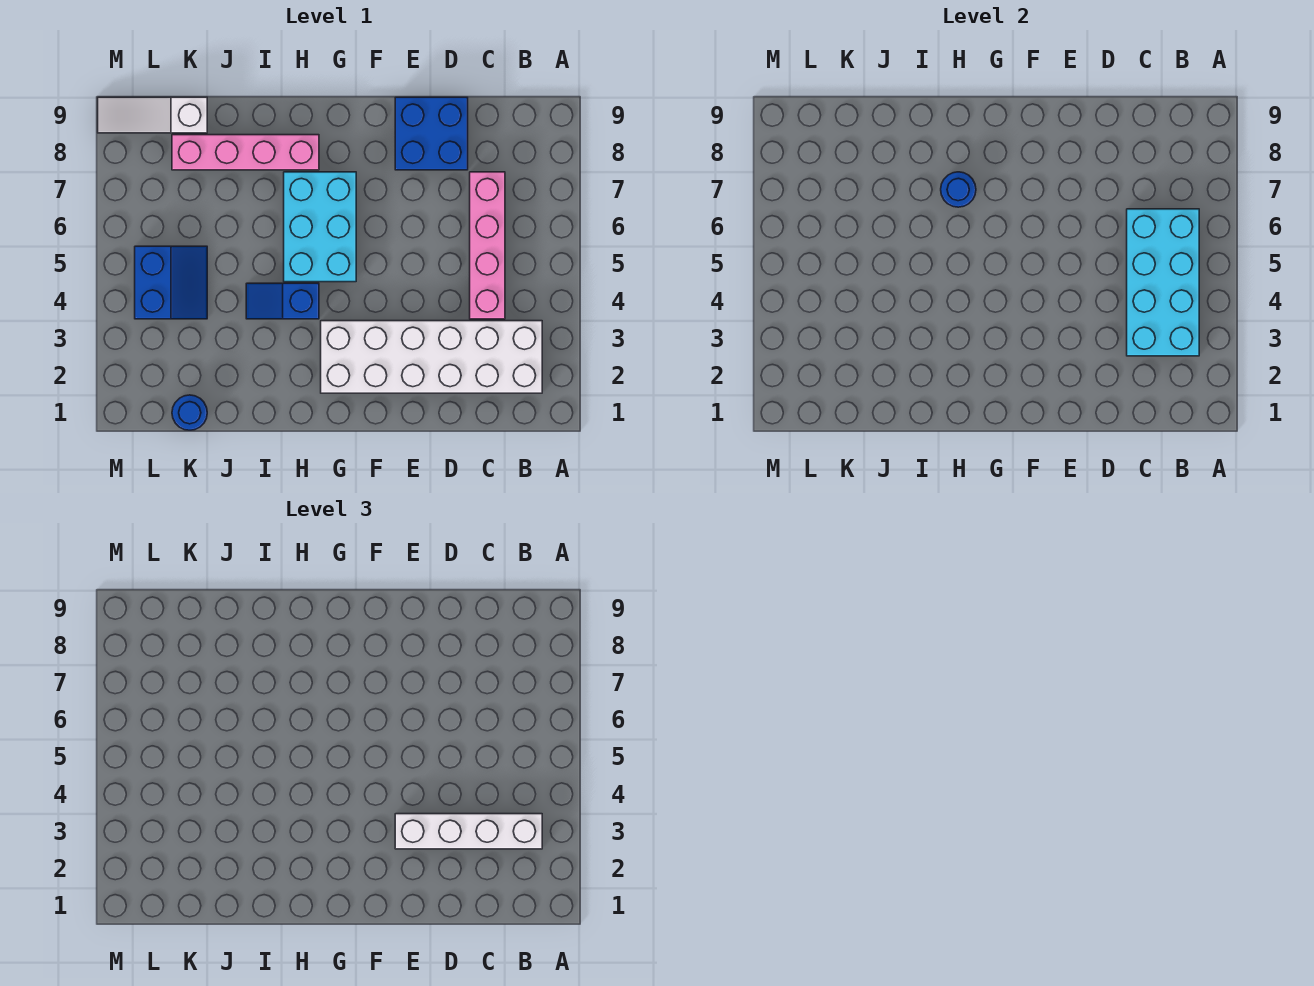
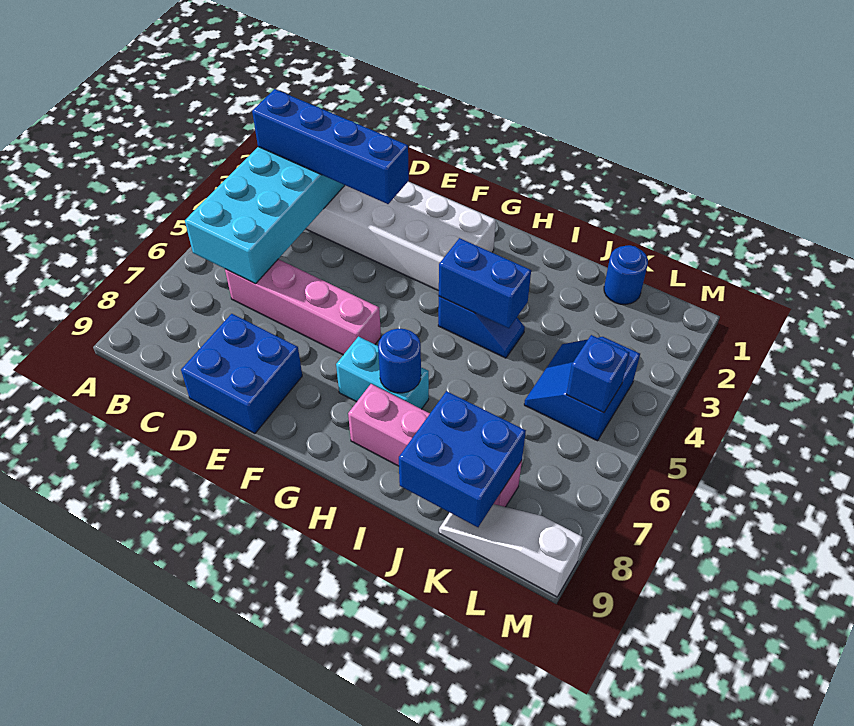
white 1x4 brick [395,814,542,849] -> blue 1x4 brick [252,89,409,204]
pink 1x4 brick [470,172,505,319] -> pink 1x4 brick turned to [225,259,381,355]
cyan 2x3 brick [284,172,356,282] -> cyan 1x2 brick [336,337,429,409]
none -> blue 1x2 brick [439,238,531,328]
none -> blue 2x2 brick [399,391,526,527]
white 1x3 slope [98,97,207,133] -> white 1x3 slope turned to [439,504,583,597]
none -> blue 1x1 brick [567,335,629,413]

